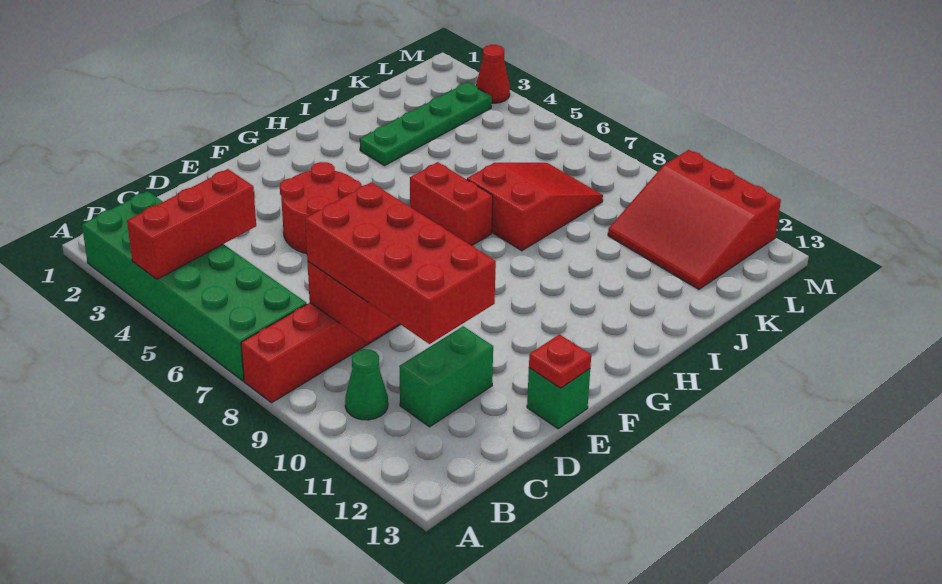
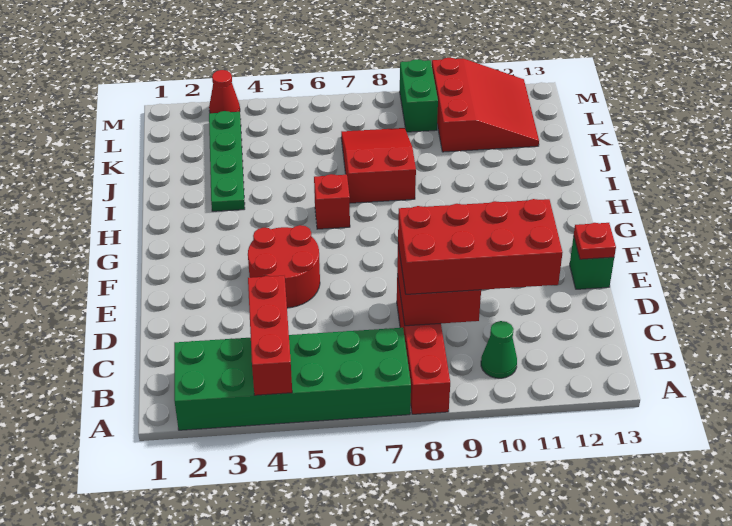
green 1x2 brick [399,326,493,427] -> green 1x2 brick moved to [400,59,438,132]
red 1x2 brick [410,162,493,246] -> red 1x1 brick [314,174,350,229]
red 3x3 slope [608,150,781,289] -> red 3x3 slope turned to [432,58,539,152]

